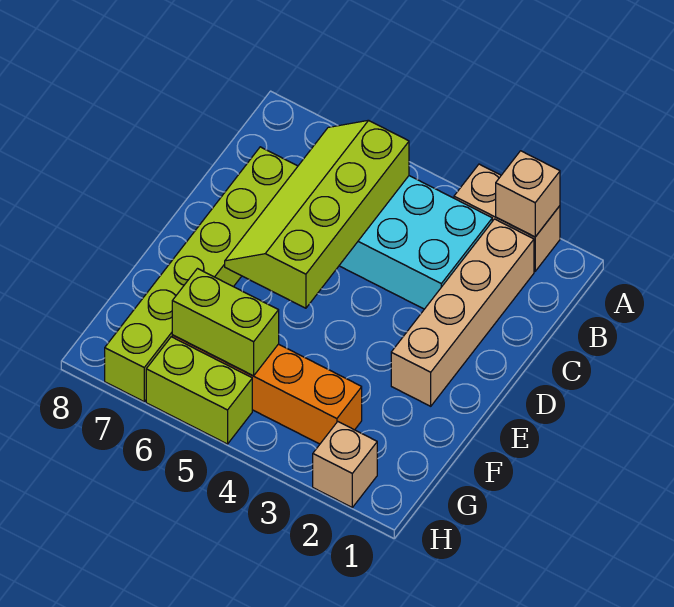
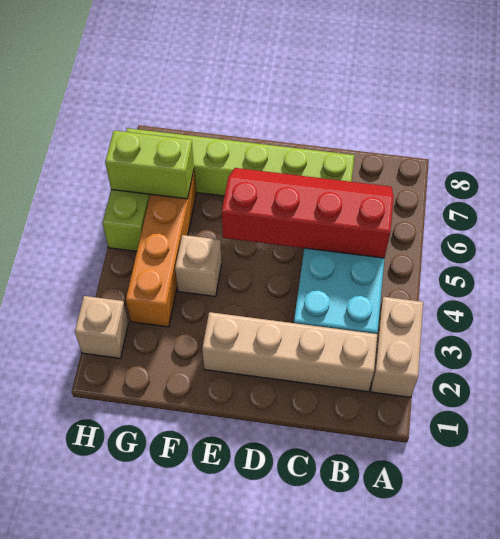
tan 1x1 brick [496,151,560,237] -> tan 1x1 brick moved to [175,235,222,296]
lime 2x4 slope [225,120,409,308] -> red 2x4 slope [222,168,394,258]
lime 1x2 brick [172,269,279,376] -> lime 1x2 brick turned to [105,131,194,199]

